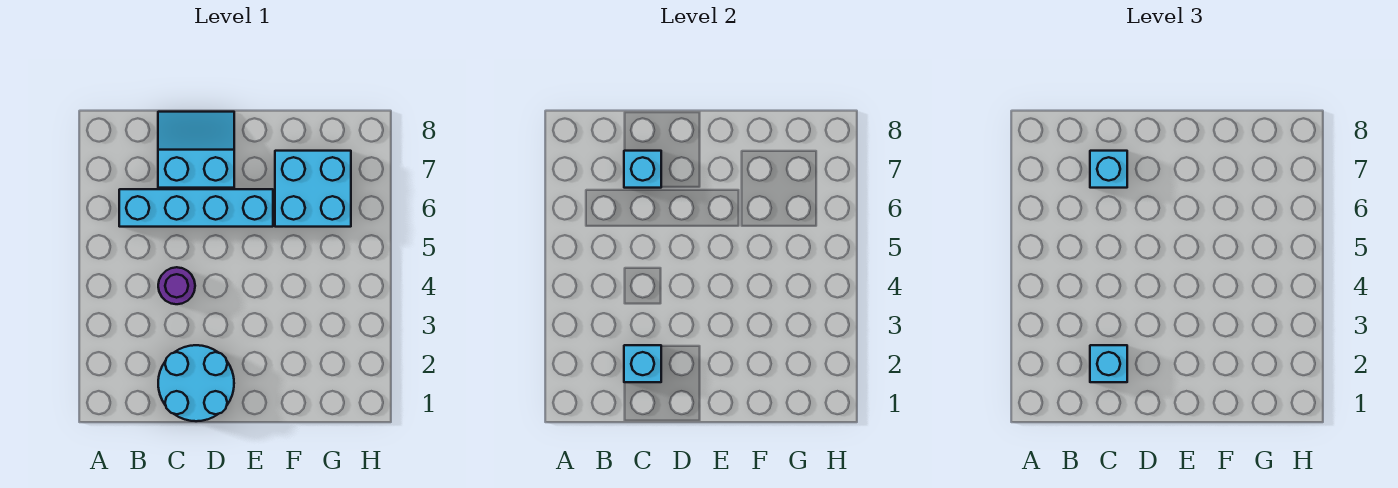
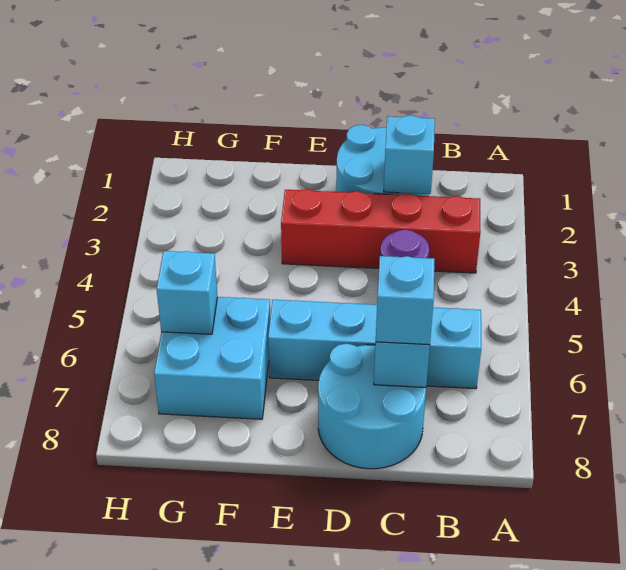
none -> red 1x4 brick [281,189,481,273]
cyan 1x1 brick [1090,345,1127,382] -> cyan 1x1 brick moved to [157,251,217,334]
cyan 2x2 slope [158,112,234,188] -> cyan 2x2 round brick [318,344,426,469]

